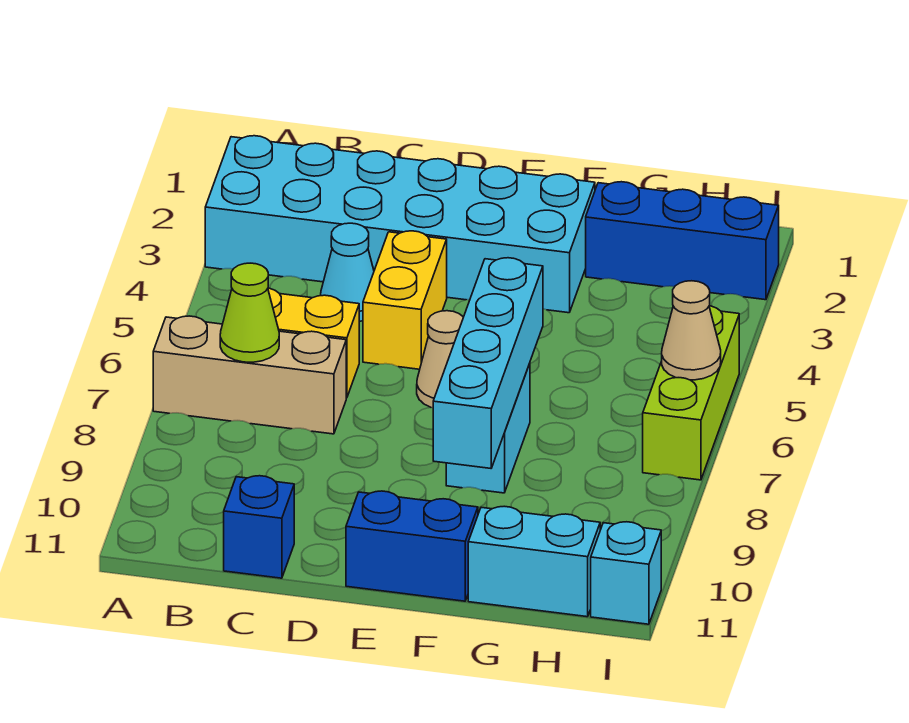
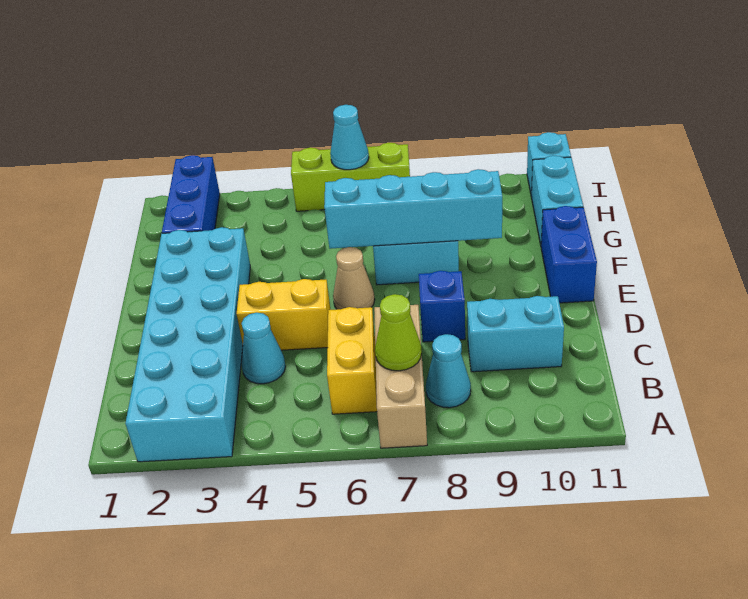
none -> cyan 1x1 cone [426,334,471,408]
none -> cyan 1x2 brick [467,296,564,372]
blue 1x1 brick [224,476,294,578] -> blue 1x1 brick moved to [419,271,465,342]
tan 1x1 cone [662,281,721,380] -> cyan 1x1 cone [330,105,369,170]

